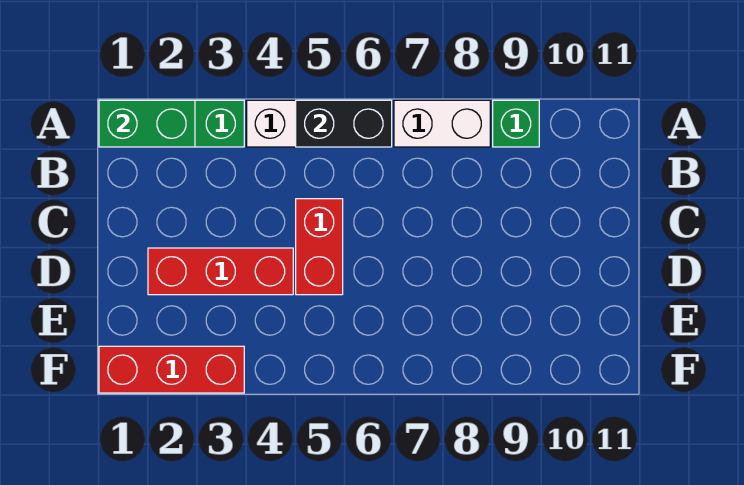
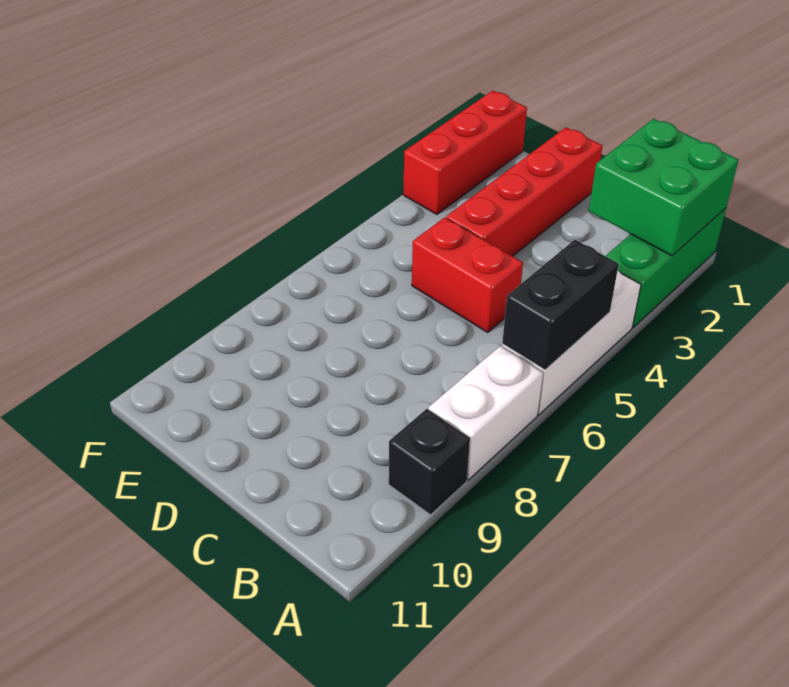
green 1x2 brick [99,100,195,147] -> green 2x2 brick [589,119,738,256]
green 1x1 brick [493,100,539,147] -> black 1x1 brick [389,409,470,515]
red 1x3 brick [148,248,293,295] -> red 1x4 brick [446,127,602,256]

